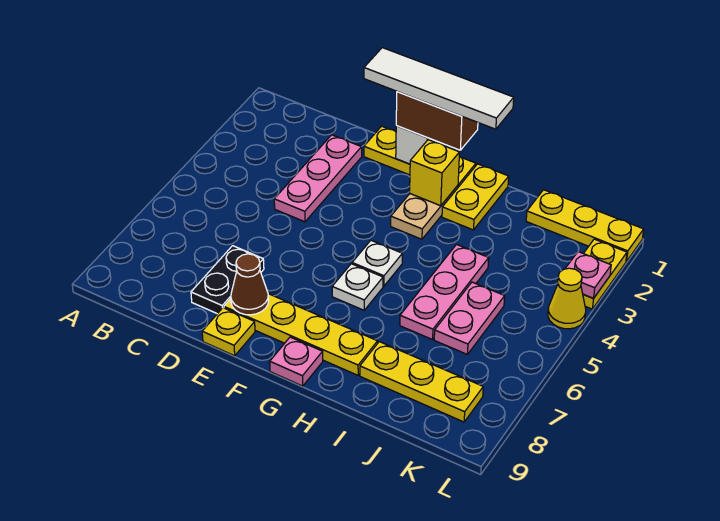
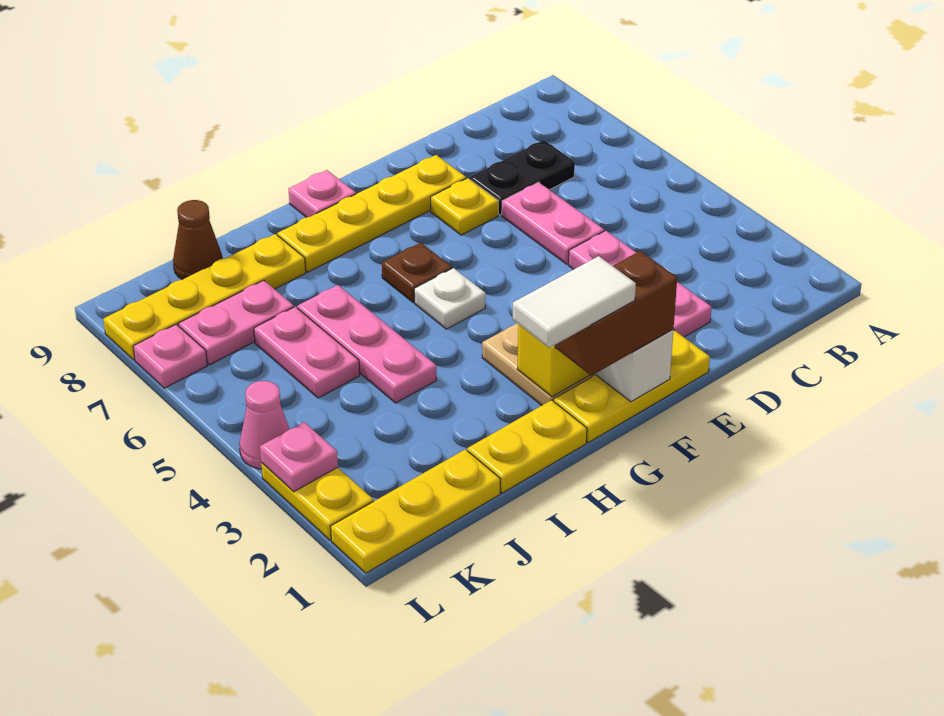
none -> pink 1x2 plate [502,182,604,264]
black 1x2 plate [191,246,264,314] -> black 1x2 plate turned to [470,140,575,215]
white 1x4 tile [364,48,514,129] -> white 1x2 tile [513,256,636,348]
brown 1x1 cone [231,254,269,315] -> brown 1x1 cone moved to [173,200,223,280]
yellow 1x1 plate [202,308,255,356] -> yellow 1x1 plate moved to [430,178,498,235]
white 1x1 plate [332,264,383,310] -> brown 1x1 plate [382,243,452,303]
yellow 1x2 plate [442,164,509,230] -> yellow 1x2 plate turned to [467,400,587,493]
yellow 1x3 plate [360,342,483,422] -> yellow 1x4 plate [103,234,306,360]
none -> pink 1x2 plate [178,280,294,365]
yellow 1x1 cone [548,268,586,329] -> pink 1x1 cone [239,381,290,469]
none -> pink 1x1 plate [133,324,207,388]

